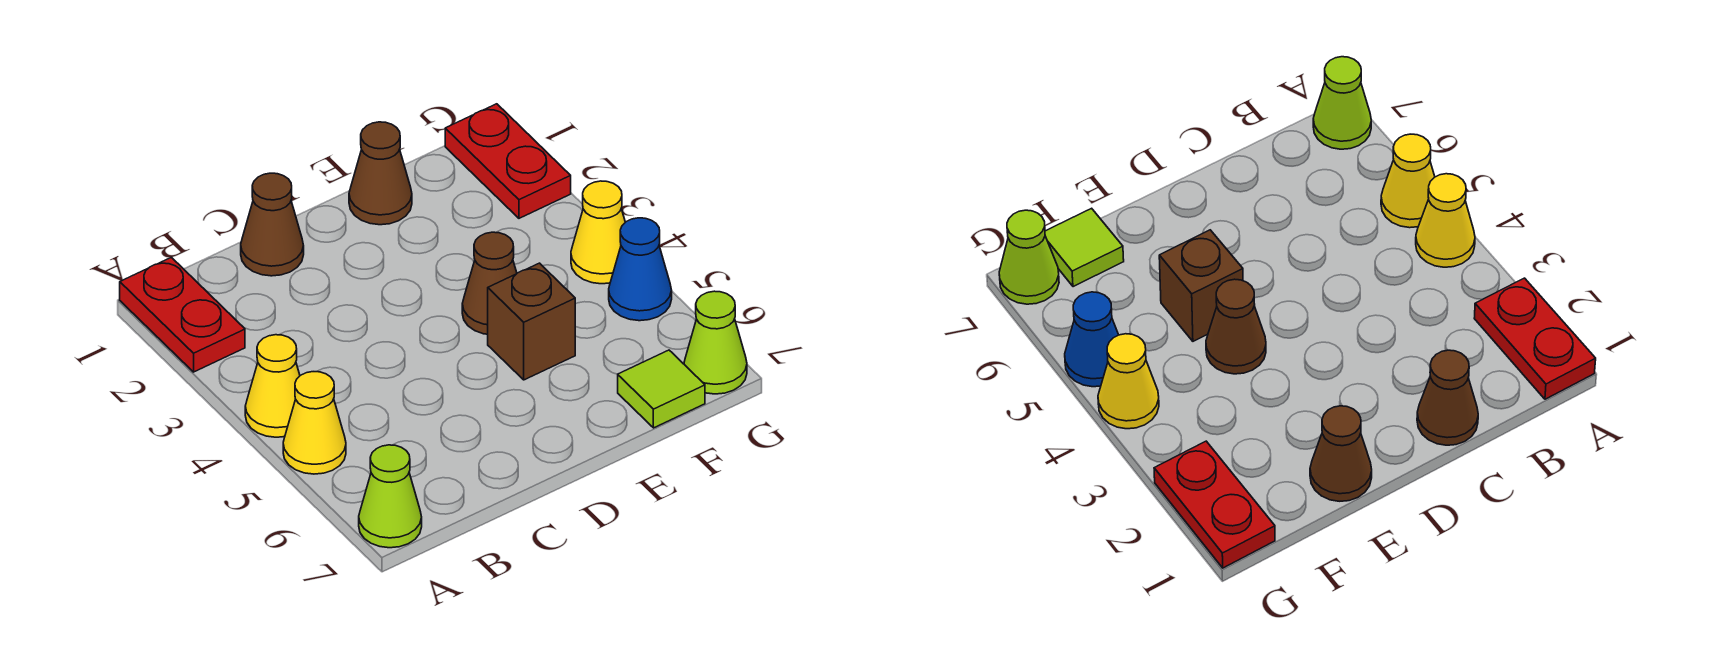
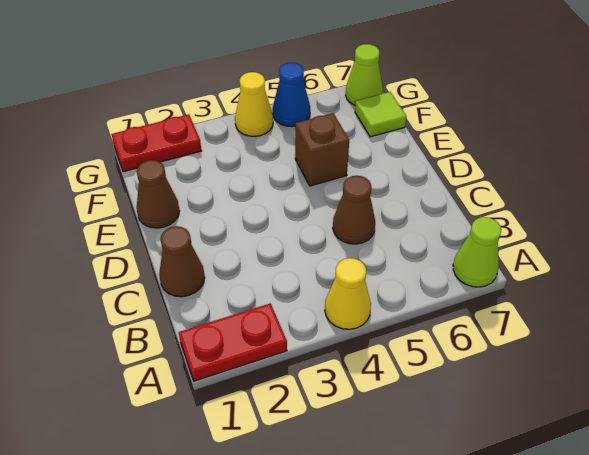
yellow 1x1 cone [283,372,346,474] -> none
brown 1x1 cone [462,232,517,334] -> brown 1x1 cone moved to [333,176,375,244]

